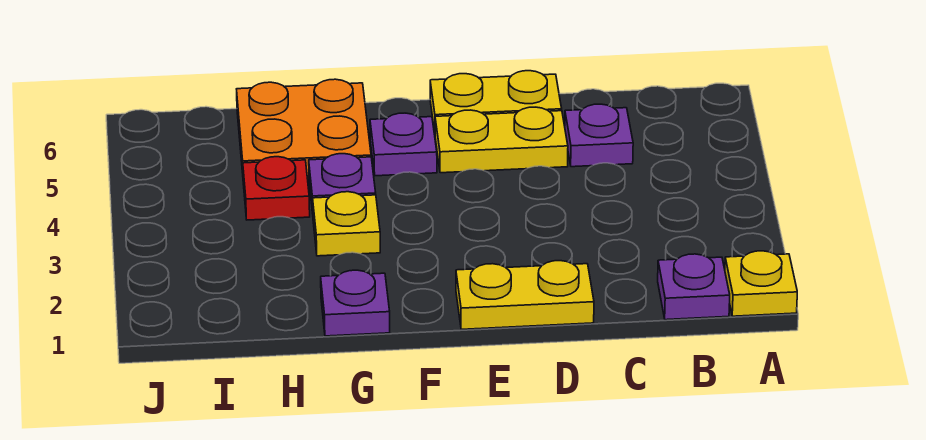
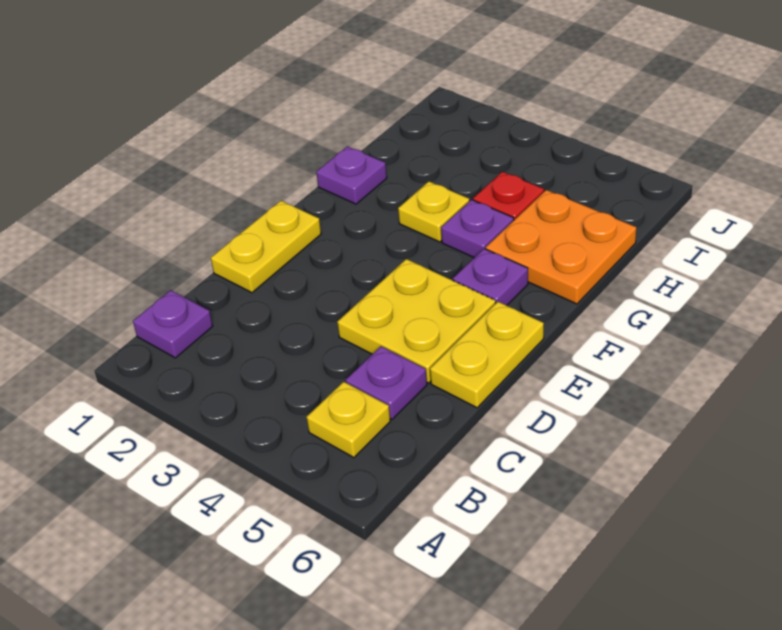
yellow 1x1 plate [725,251,797,316] -> yellow 1x1 plate moved to [307,382,390,458]
yellow 1x2 plate [435,107,568,173] -> yellow 2x2 plate [337,259,496,383]

